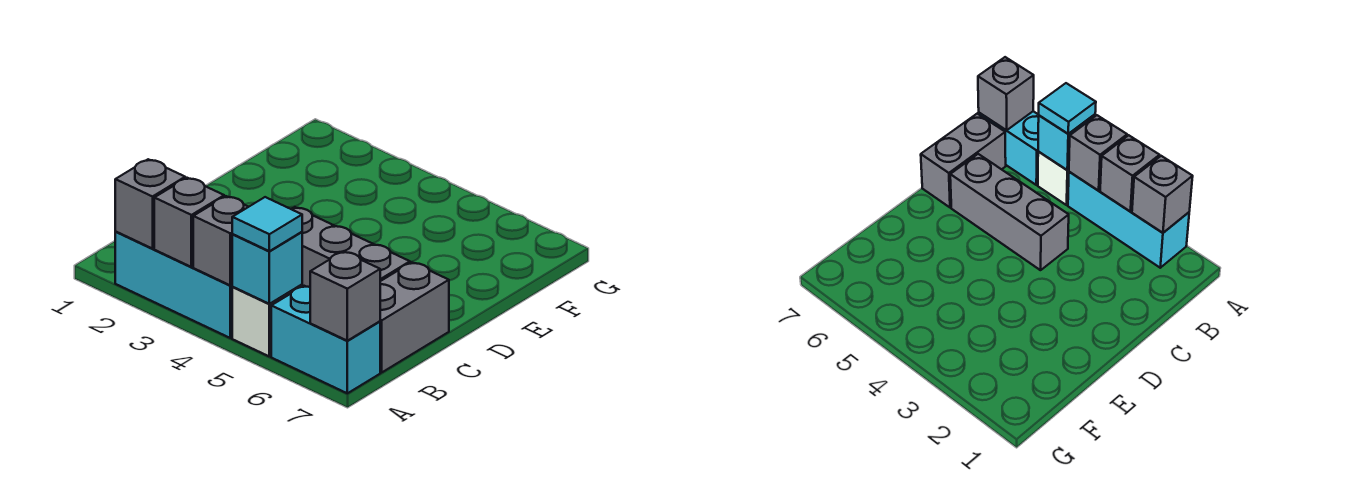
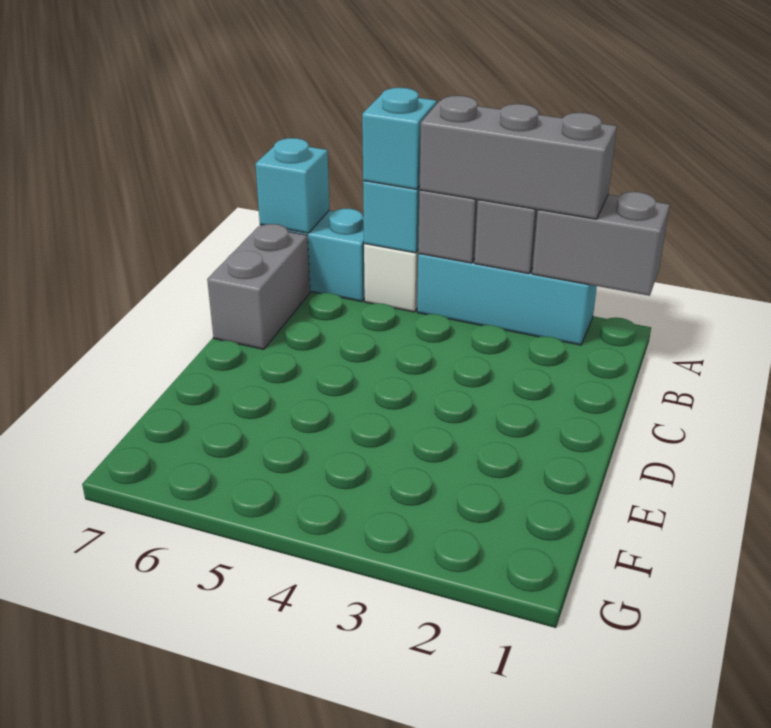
grey 1x1 brick [115,159,185,249] -> grey 1x2 brick [532,192,670,296]
cyan 1x1 tile [232,197,302,251] -> cyan 1x1 brick [362,88,437,189]
grey 1x1 brick [310,251,380,341] -> cyan 1x1 brick [255,138,329,233]
grey 1x3 brick [292,207,410,287] -> grey 1x3 brick moved to [420,96,617,219]

